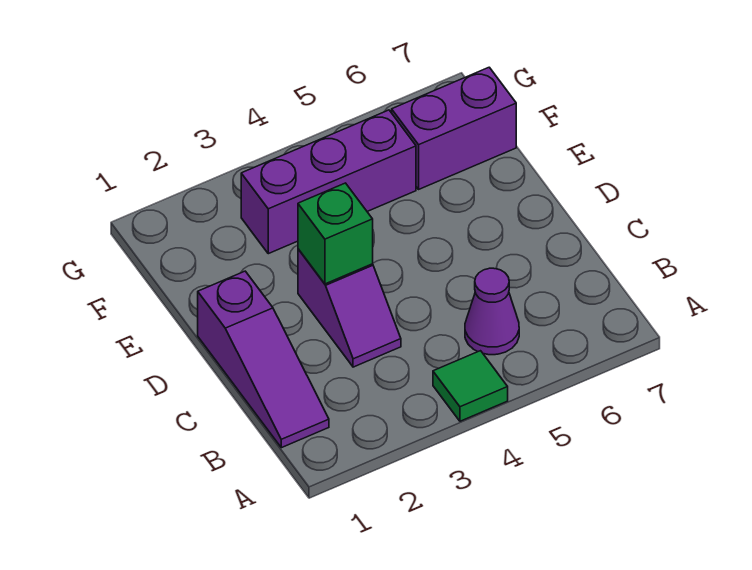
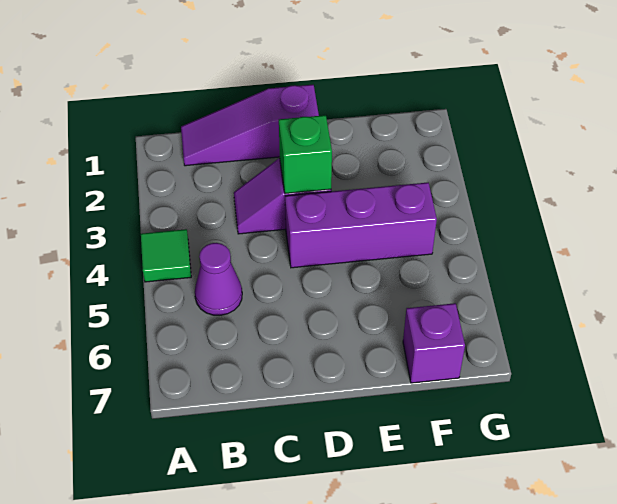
purple 1x3 brick [241,110,416,254] -> purple 1x3 brick turned to [285,183,437,268]
purple 1x2 brick [392,67,516,189] -> purple 1x1 brick [403,303,465,383]

